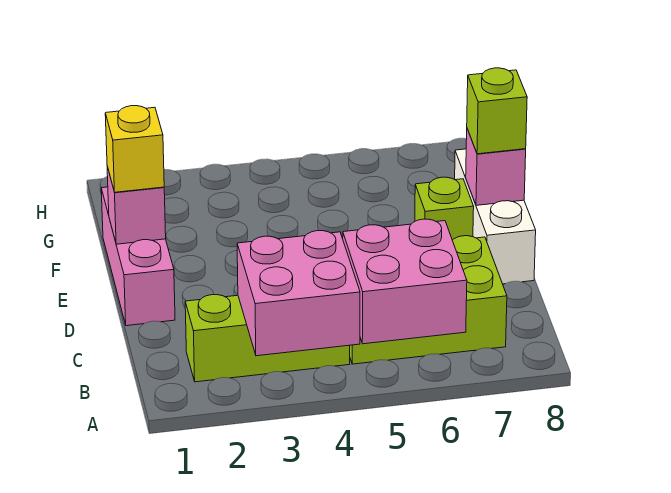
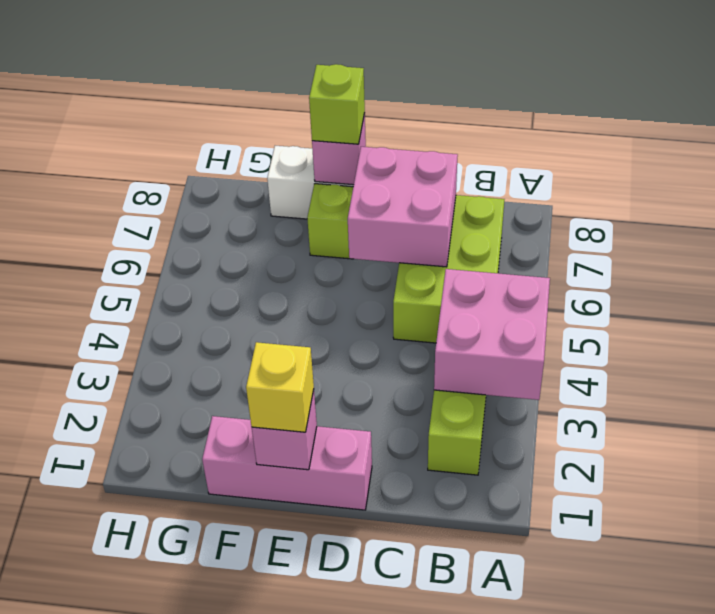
pink 2x2 brick [343,219,467,344] -> pink 2x2 brick moved to [348,147,458,267]

